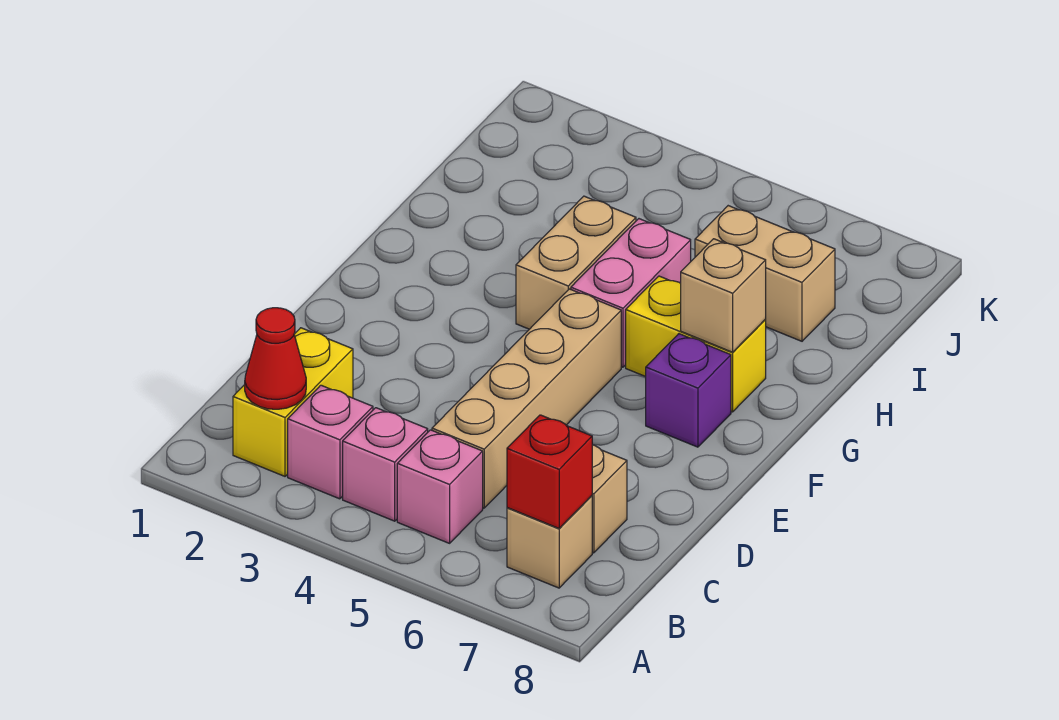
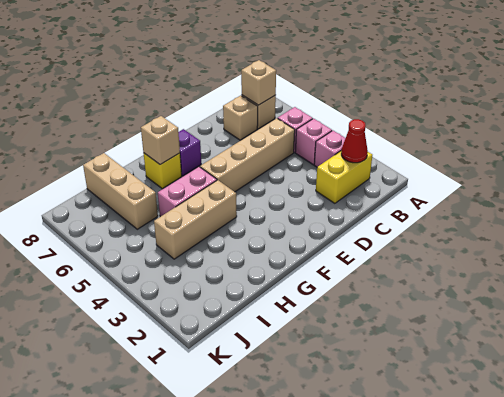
red 1x1 brick [507,415,592,528] -> tan 1x1 brick [241,60,276,105]
tan 1x2 brick [516,196,636,329] -> tan 1x3 brick [154,180,237,259]
yellow 1x2 brick [626,276,766,412] -> yellow 1x1 brick [143,153,182,189]
tan 1x2 brick [695,206,835,341] -> tan 1x3 brick [83,153,158,229]

